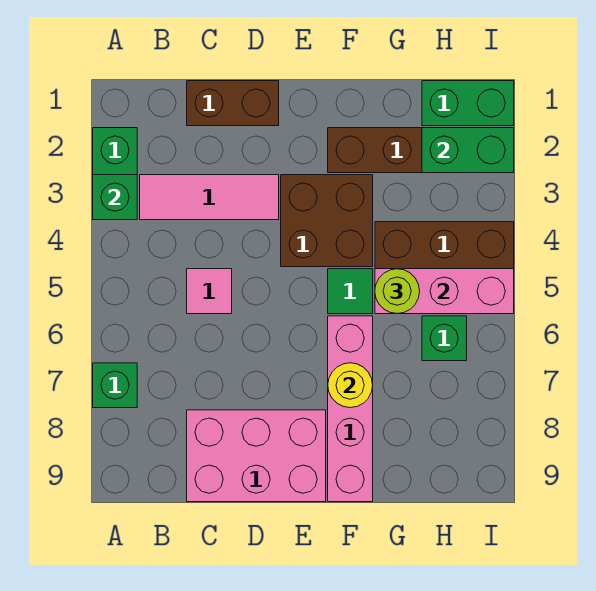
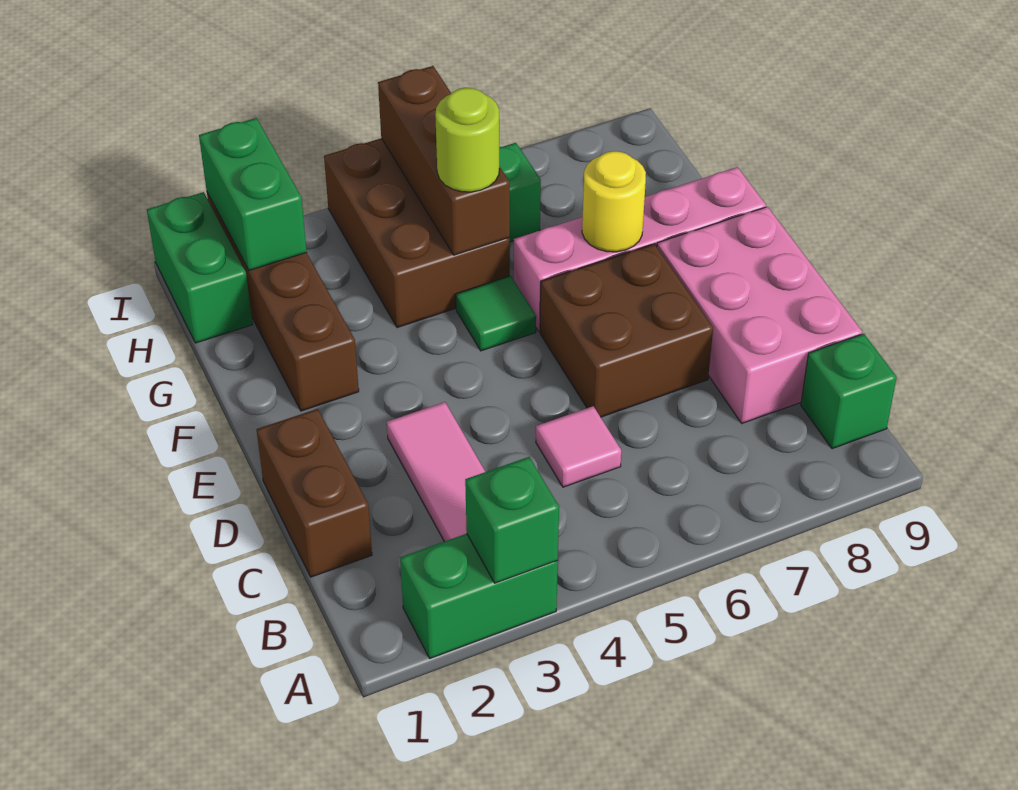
green 1x1 brick [93,363,137,408] -> green 1x1 brick moved to [801,334,897,449]
brown 2x2 brick [281,175,373,267] -> brown 2x2 brick moved to [540,244,713,417]
pink 1x3 brick [375,269,514,314] -> brown 1x3 brick [378,66,510,255]

